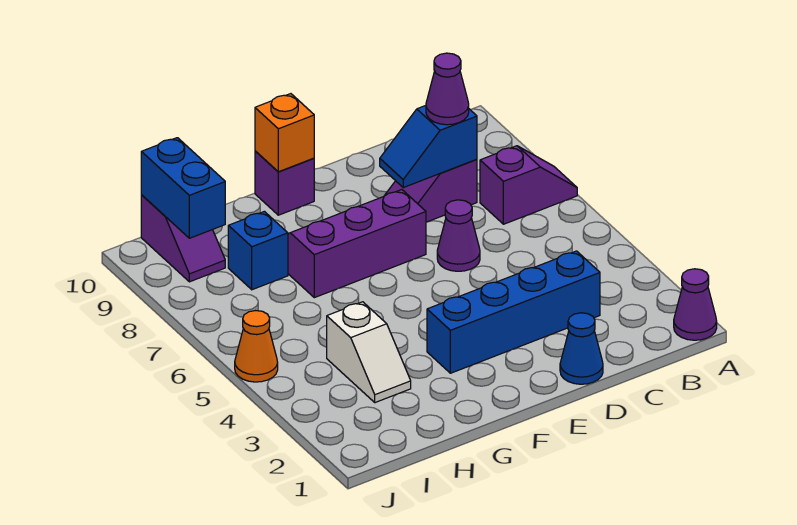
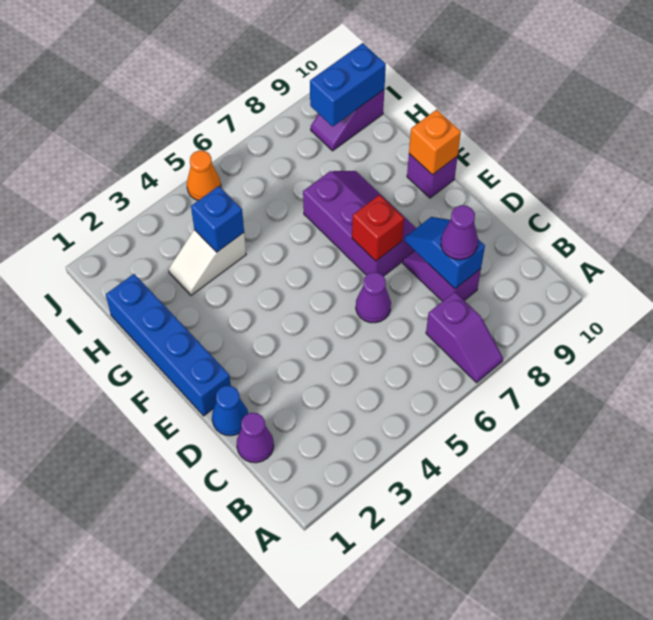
purple 1x1 cone [674,269,717,340] -> purple 1x1 cone moved to [237,413,274,463]
blue 1x4 brick [427,251,600,373] -> blue 1x4 brick moved to [106,274,231,416]
none -> red 1x1 brick [352,195,404,261]
blue 1x1 brick [228,211,288,290] -> blue 1x1 brick moved to [191,186,244,252]

